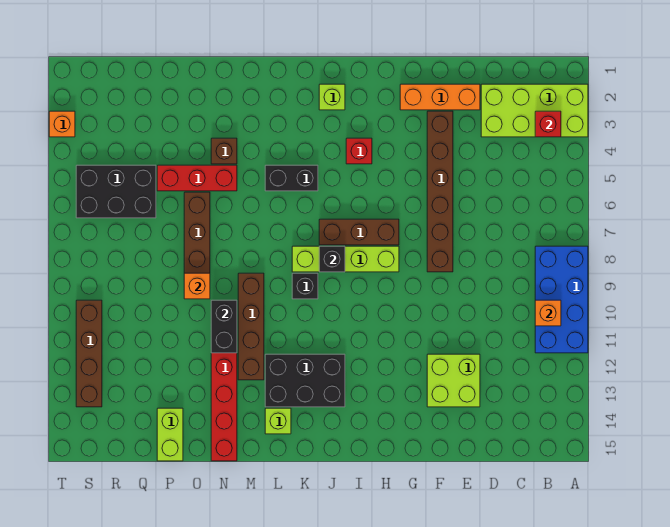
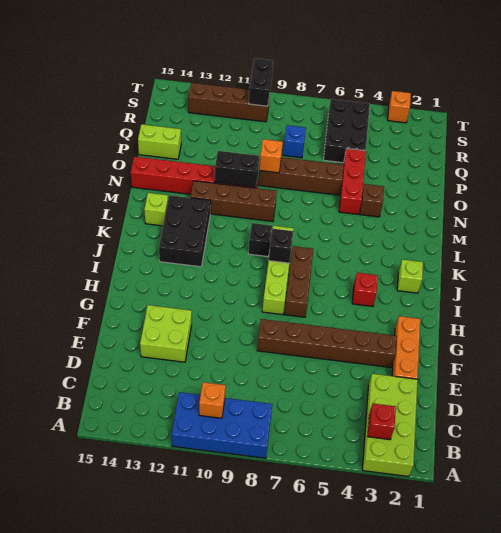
black 1x2 brick [265,165,318,191] -> black 1x2 brick moved to [249,58,273,106]
none -> blue 1x1 brick [283,125,306,158]

